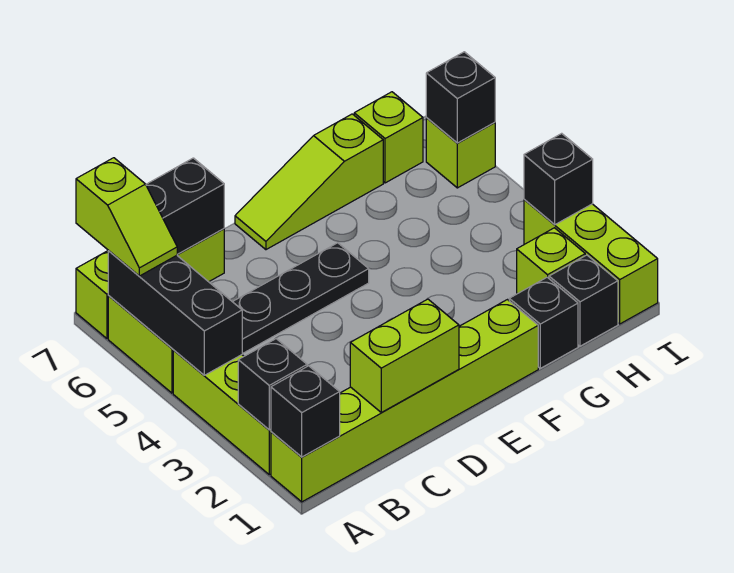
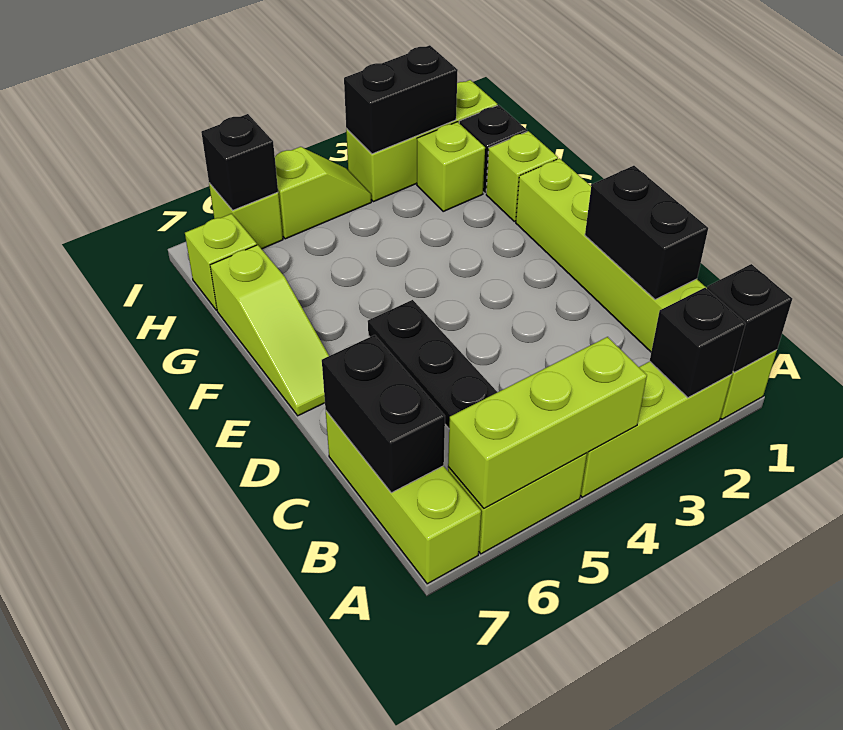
black 1x3 brick [108,251,242,375] -> lime 1x3 brick [448,337,647,508]
lime 1x2 slope [76,158,177,276] -> lime 1x2 slope moved to [275,147,371,239]
lime 1x2 brick [350,299,459,412] -> black 1x2 brick [585,166,708,300]
black 1x1 brick [509,277,578,368] -> lime 1x1 brick [486,131,558,221]
black 1x1 brick [524,133,593,225] -> black 1x2 brick [344,45,458,154]

